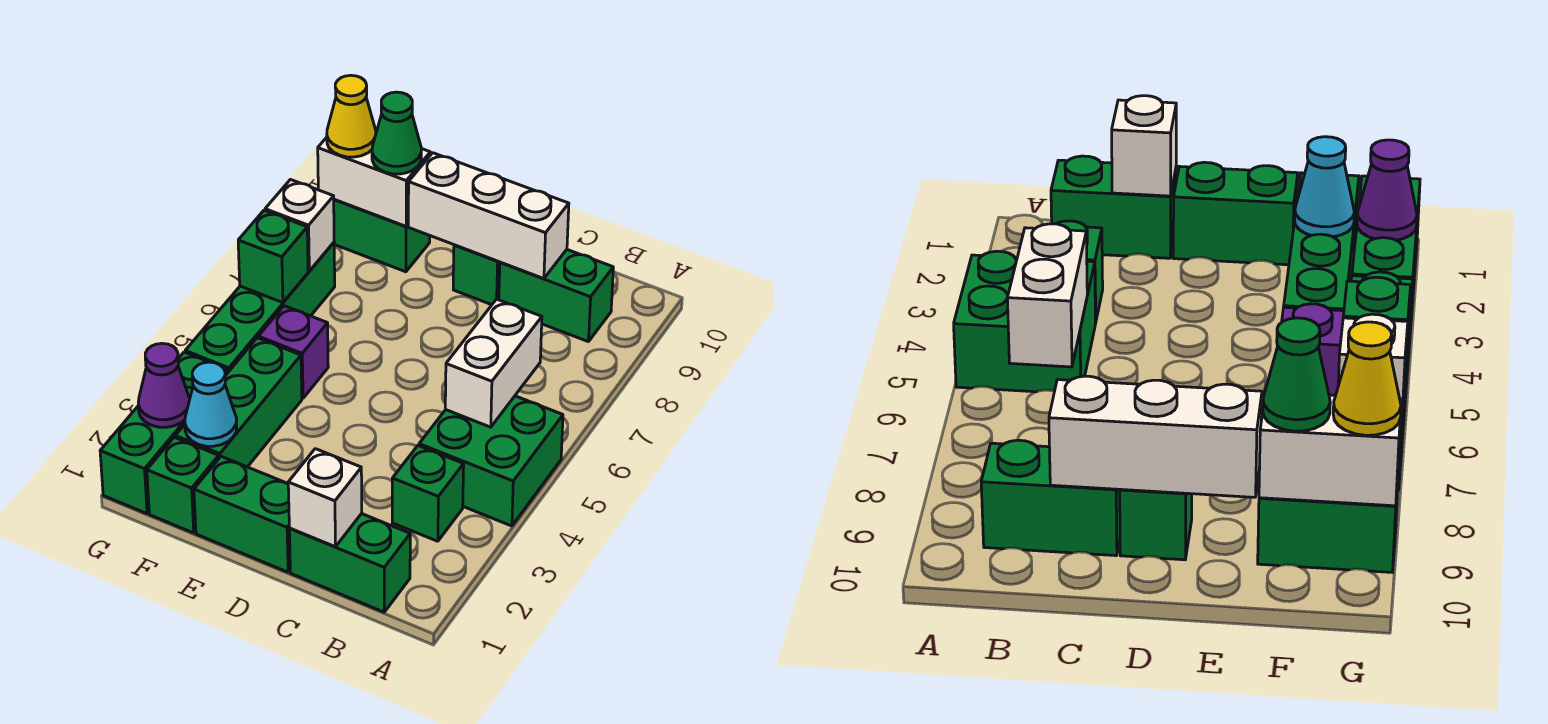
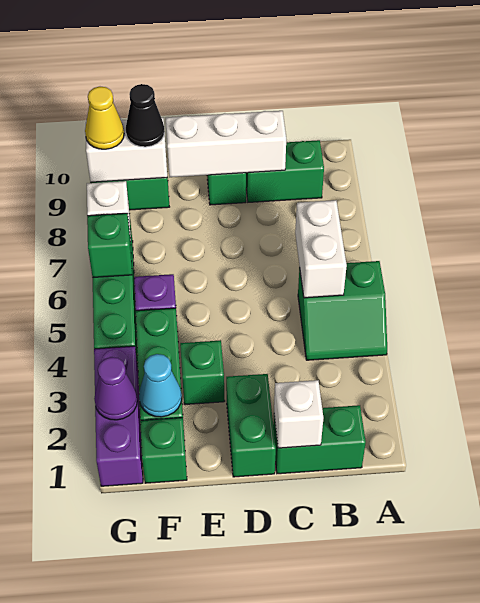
green 2x2 brick [419,396,563,526] -> green 2x2 slope [298,261,387,360]
green 1x1 brick [392,446,464,541] -> green 1x1 brick moved to [180,340,225,404]
green 1x2 brick [194,457,290,572] -> green 1x2 brick turned to [226,374,276,477]
green 1x1 cone [372,92,421,174] -> black 1x1 cone [126,84,164,147]
green 1x3 brick [100,352,228,514] -> purple 1x3 brick [94,346,143,486]

